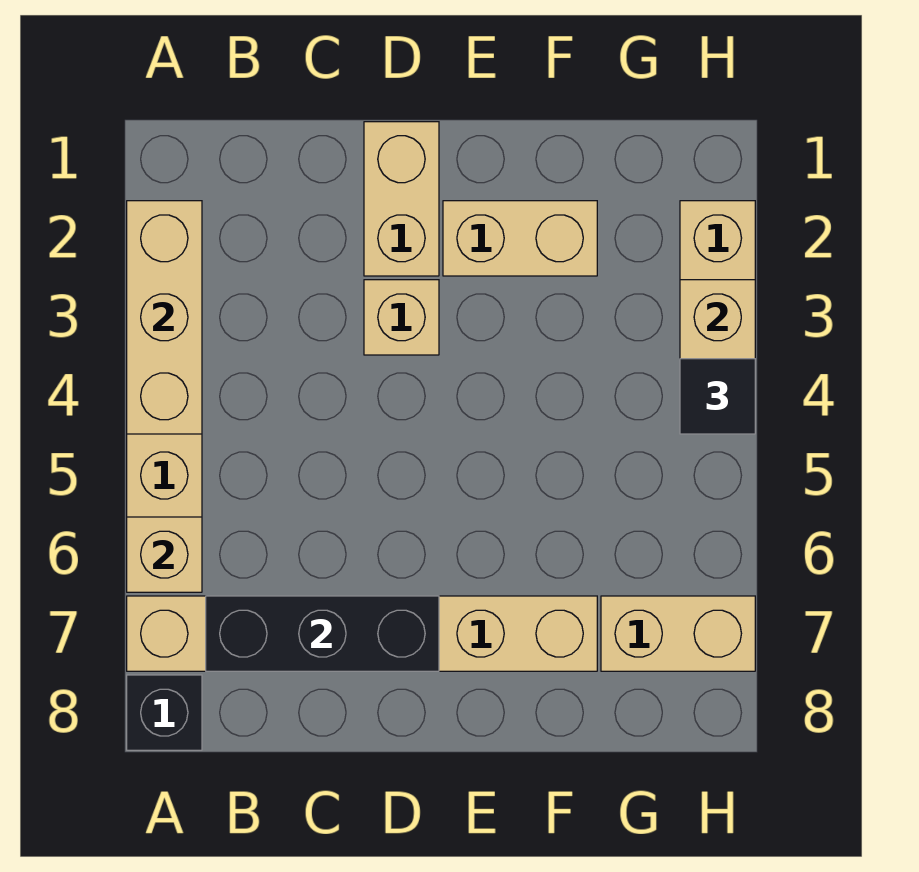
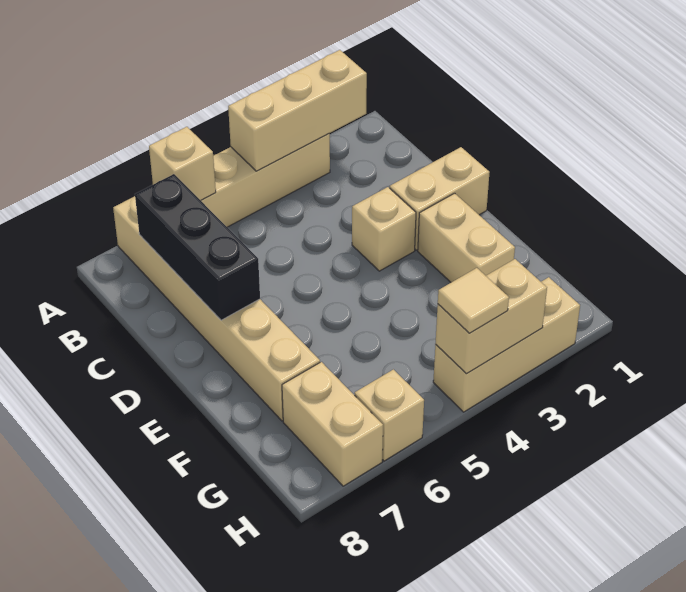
black 1x1 brick [127,675,202,750] -> none
black 1x1 tile [680,359,755,434] -> tan 1x1 tile [438,268,509,333]
none -> tan 1x1 brick [355,369,424,461]

